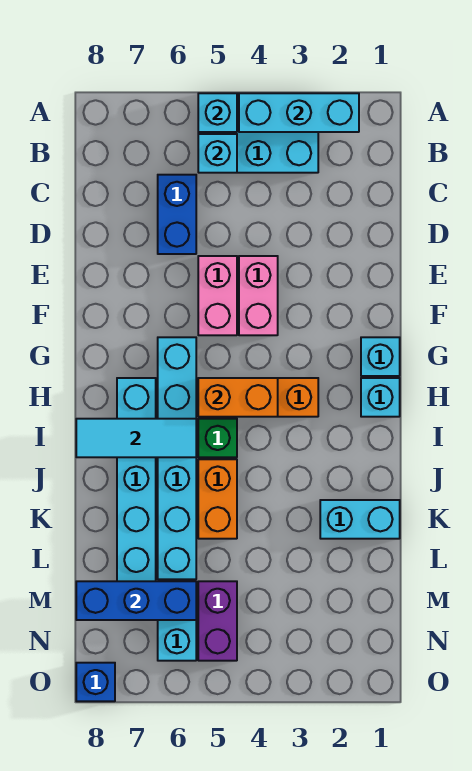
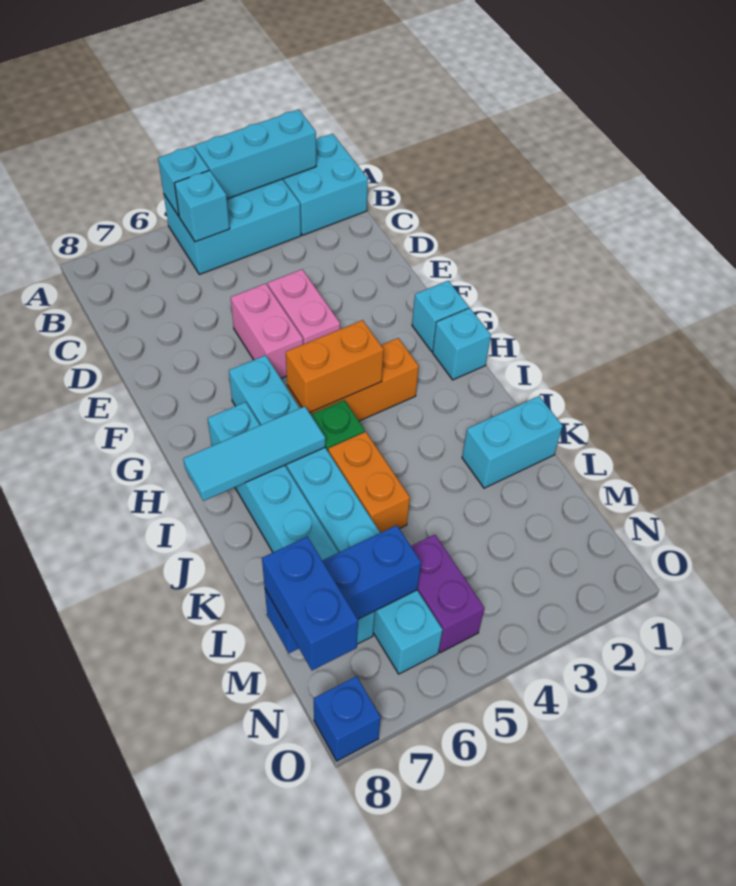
none -> cyan 2x2 brick [283,134,368,235]
blue 1x2 brick [158,175,196,254] -> blue 1x2 brick moved to [262,537,358,670]

